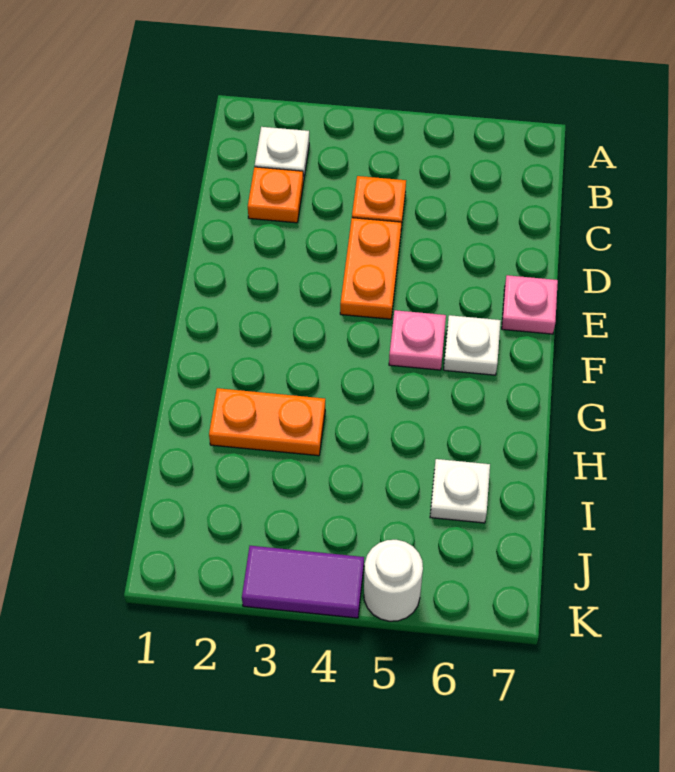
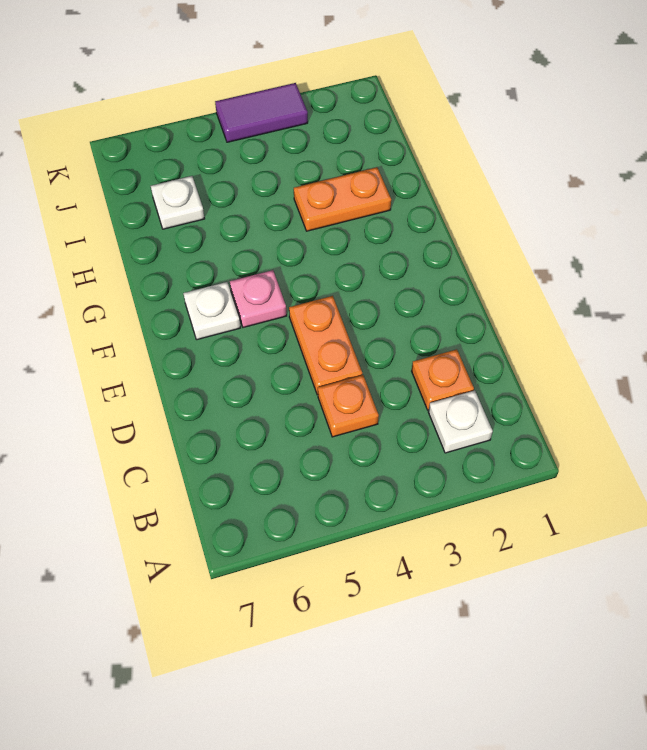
pink 1x1 plate [502,275,558,334] -> none
white 1x1 round brick [364,540,423,621] -> none

